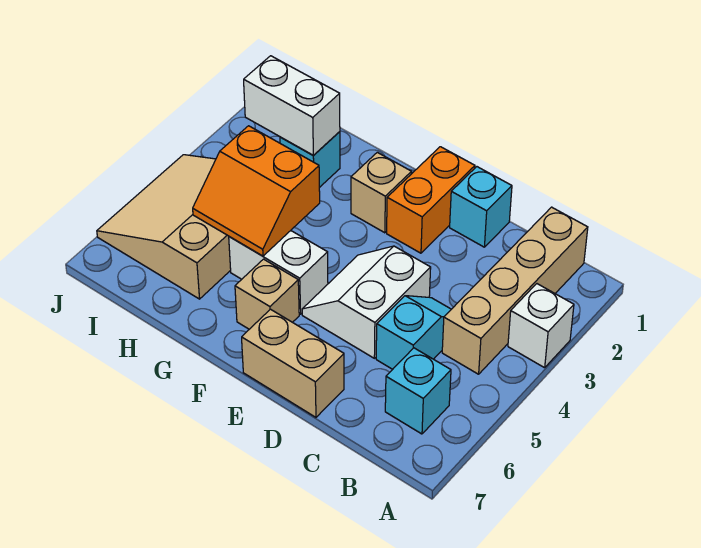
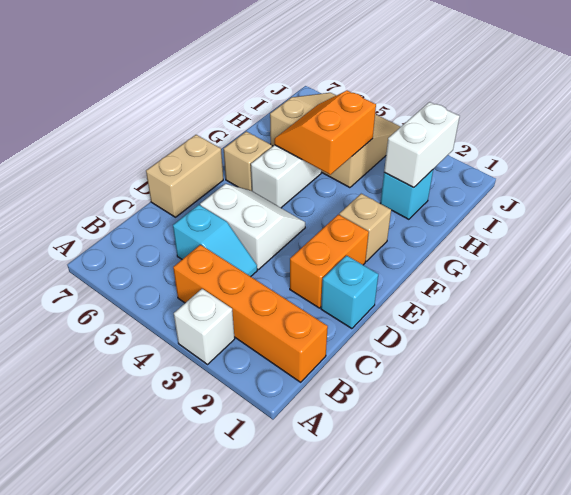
tan 1x4 brick [442,207,588,374] -> orange 1x4 brick [173,245,328,382]
cyan 1x1 brick [385,348,451,434] -> none
orange 1x2 brick [387,147,475,253] -> orange 1x2 brick turned to [290,215,369,308]

